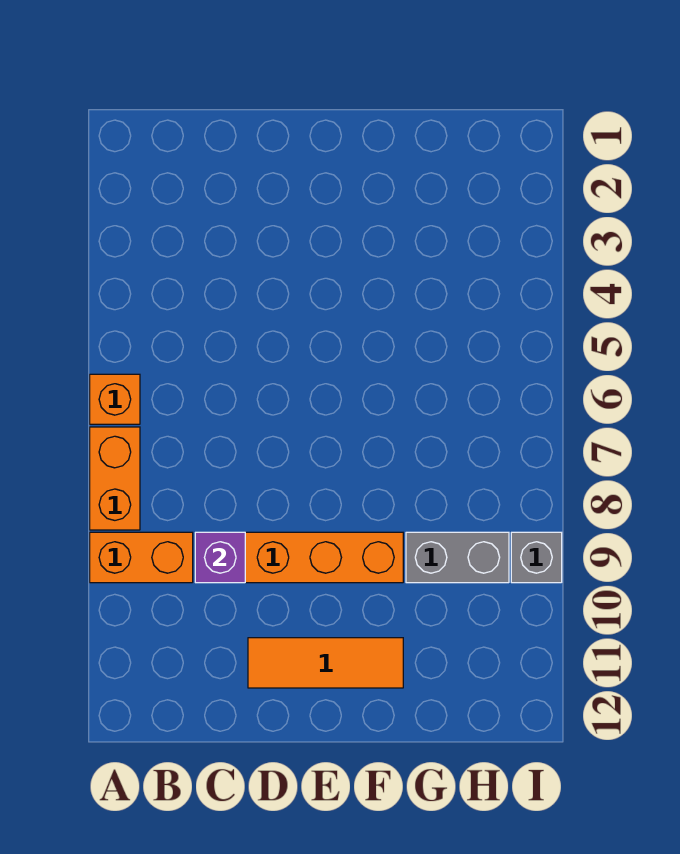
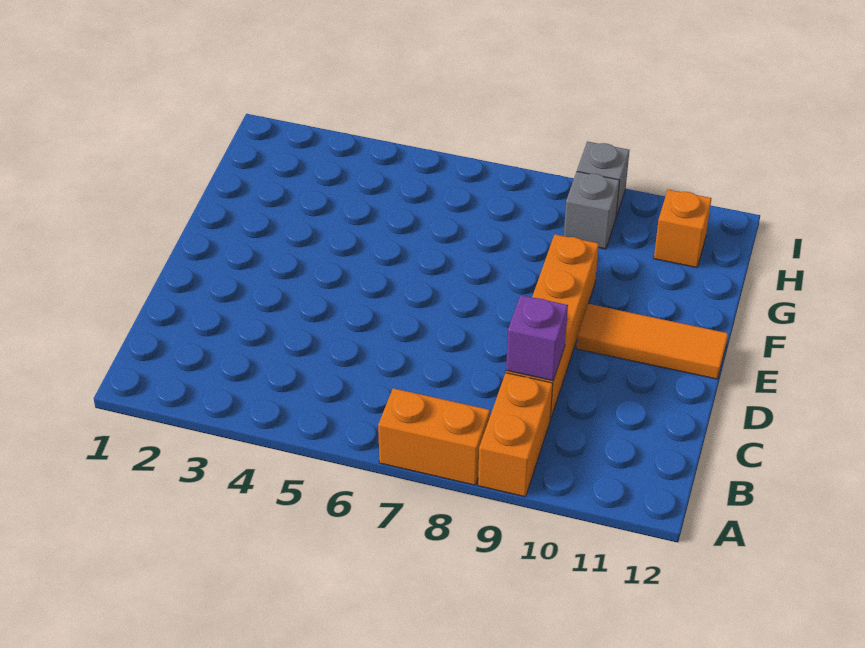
orange 1x1 brick [90,374,140,424] -> orange 1x1 brick moved to [654,190,711,268]
orange 1x3 tile [248,638,403,688] -> orange 1x3 tile turned to [576,304,728,379]
grey 1x2 brick [406,532,509,583] -> grey 1x1 brick [564,172,620,249]

